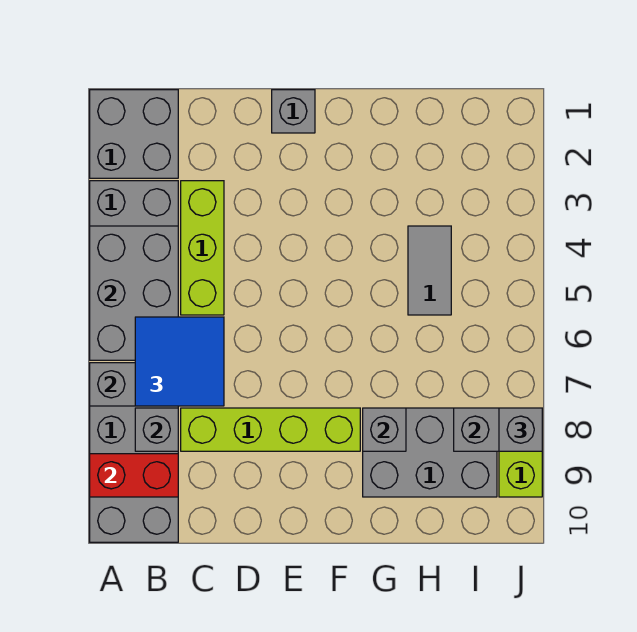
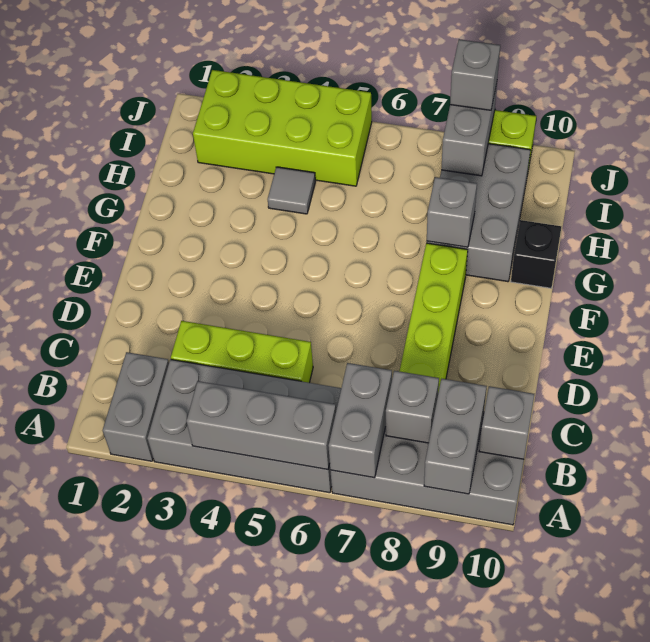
grey 2x2 brick [90,90,178,178] -> grey 1x2 brick [103,352,169,461]
grey 2x3 brick [90,226,178,360] -> grey 1x3 brick [186,381,336,470]
red 1x2 brick [90,454,178,497] -> grey 1x2 brick [424,379,487,494]
blue 2x2 tile [135,317,224,406] -> none
grey 1x1 brick [272,90,315,133] -> grey 1x1 brick moved to [479,386,534,459]
none -> black 1x1 brick [511,220,561,288]
grey 1x2 tile [408,226,451,315] -> grey 1x1 tile [268,167,315,214]
none -> lime 2x4 brick [193,70,372,186]

